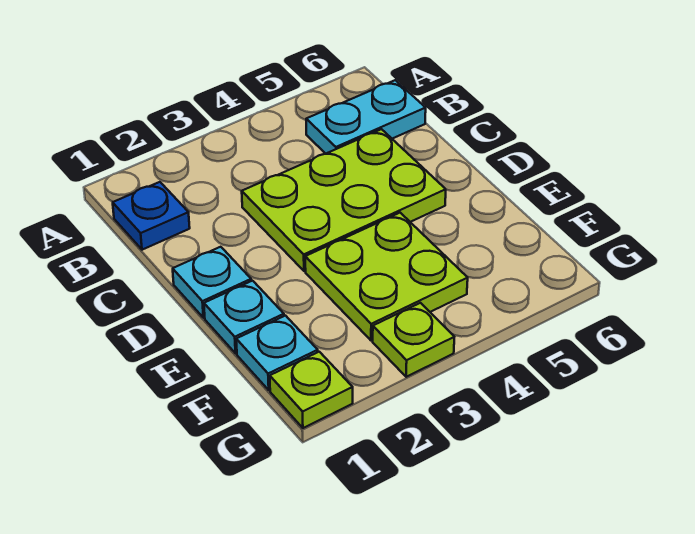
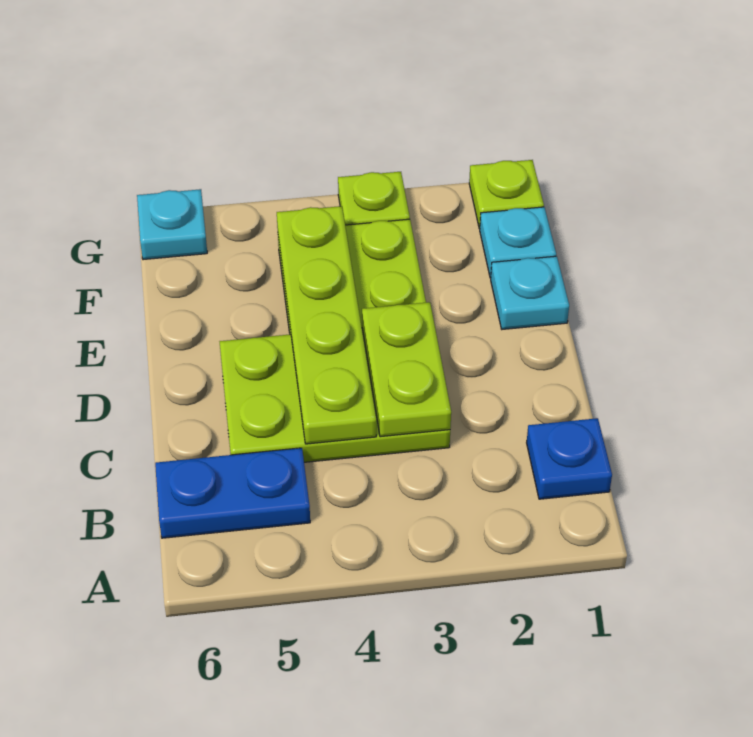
cyan 1x2 plate [306,80,426,154] -> blue 1x2 plate [155,448,310,538]
none -> lime 1x2 plate [362,302,451,437]
none -> lime 1x4 plate [277,206,376,444]
cyan 1x1 plate [173,247,251,318] -> cyan 1x1 plate moved to [137,189,207,260]

